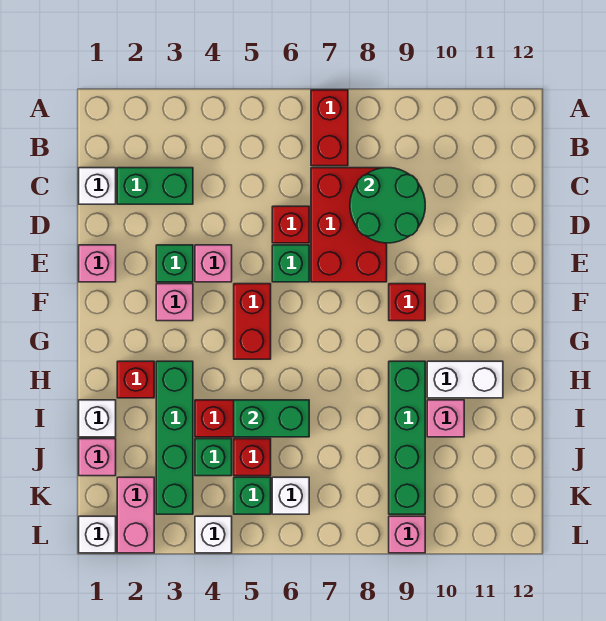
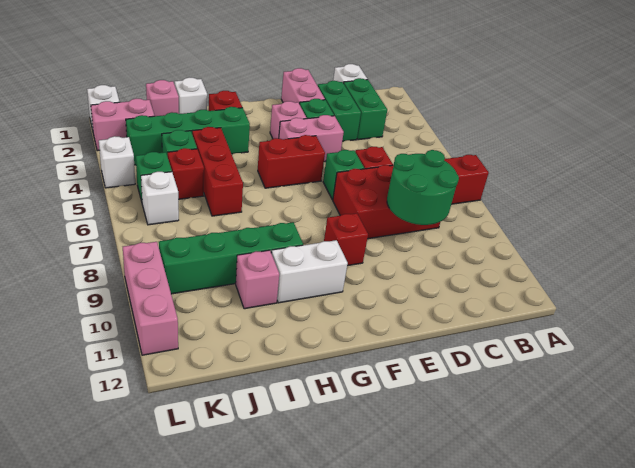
pink 1x1 brick [79,245,116,282] -> pink 1x2 brick [281,68,325,104]
pink 1x1 brick [195,245,232,282] -> pink 1x2 brick [279,115,344,162]
white 1x2 brick [427,361,503,398] -> white 1x2 brick turned to [271,240,348,303]
green 1x2 brick [234,400,309,437] -> green 1x2 brick moved to [318,81,361,141]
pink 1x1 brick [389,516,425,553] -> pink 1x3 brick [123,242,178,355]

